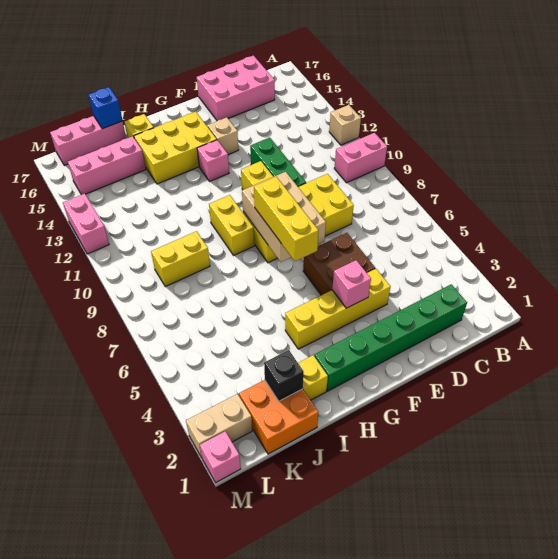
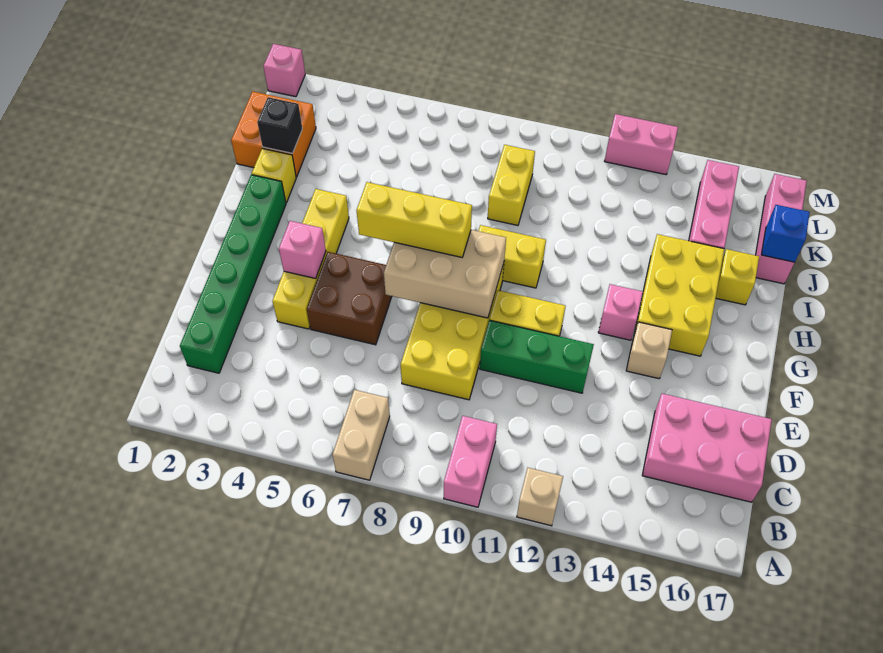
pink 2x3 brick [197,56,275,121] -> pink 2x3 brick turned to [642,394,772,502]
tan 1x2 brick [186,394,252,458] -> tan 1x2 brick moved to [333,390,390,480]

